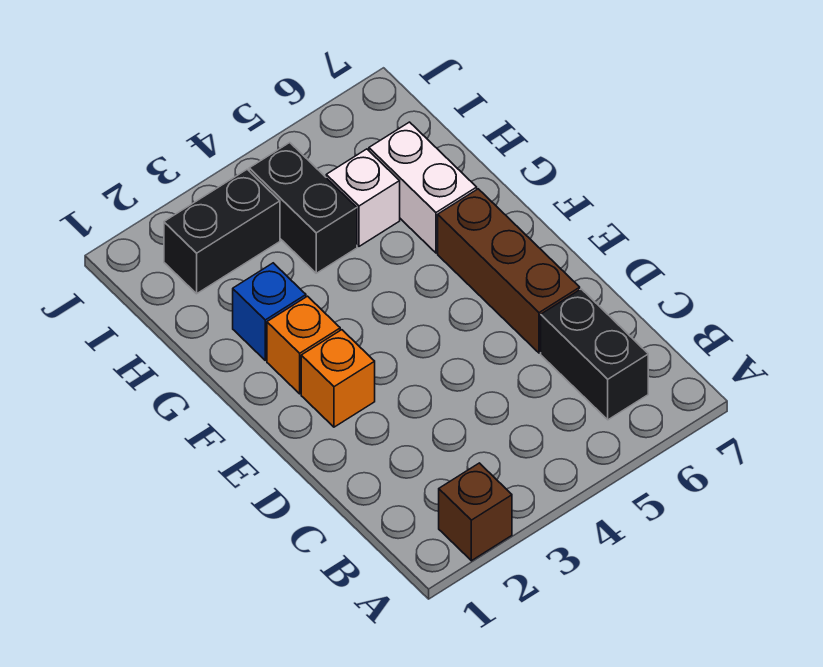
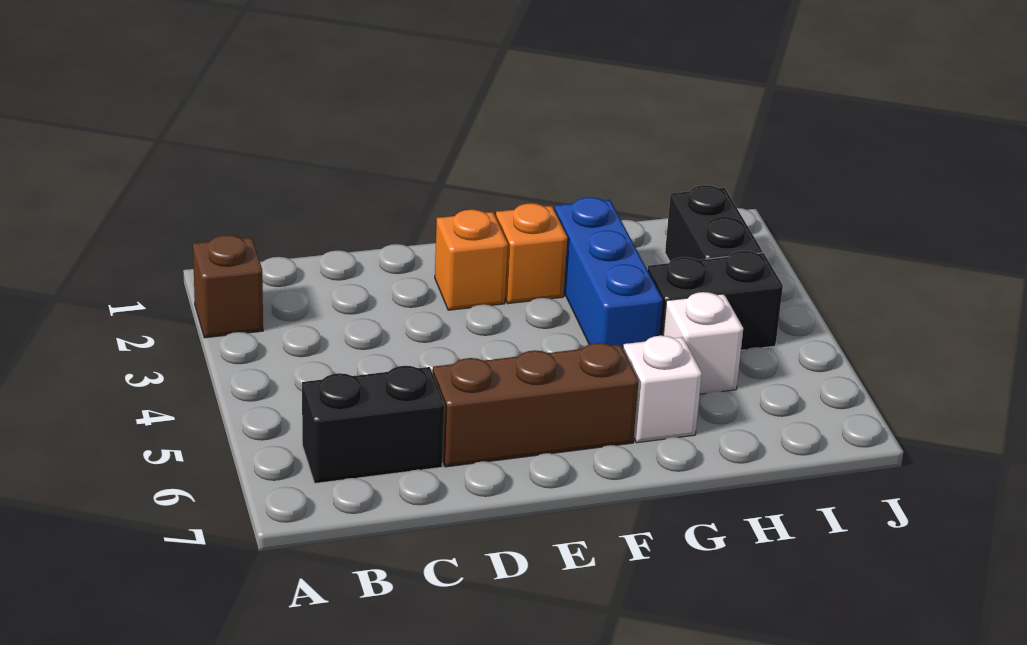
blue 1x1 brick [233,263,306,360] -> blue 1x3 brick [554,197,663,348]
white 1x2 brick [369,122,477,253] -> white 1x1 brick [623,336,702,443]

